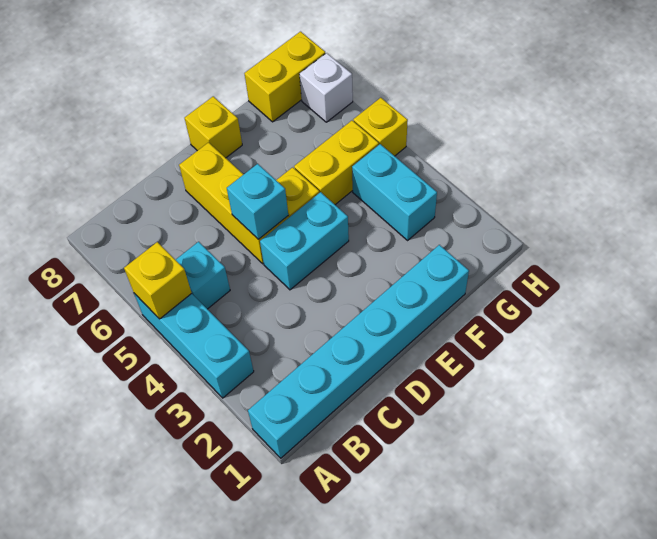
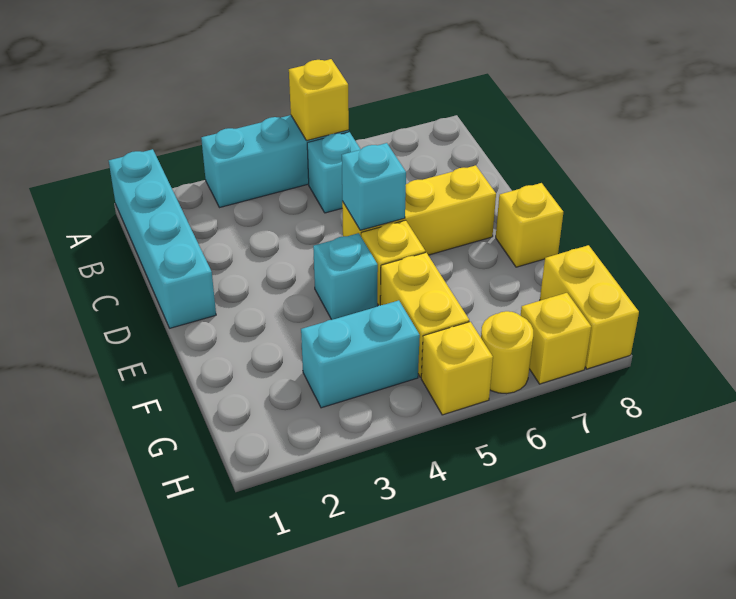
cyan 1x6 brick [248,245,469,458] -> cyan 1x4 brick [109,149,216,328]
cyan 1x2 brick [260,192,349,290] -> cyan 1x1 brick [313,233,378,320]
none -> yellow 1x1 round brick [481,311,533,394]
white 1x1 brick [300,53,353,122] -> yellow 1x1 brick [521,293,591,384]

